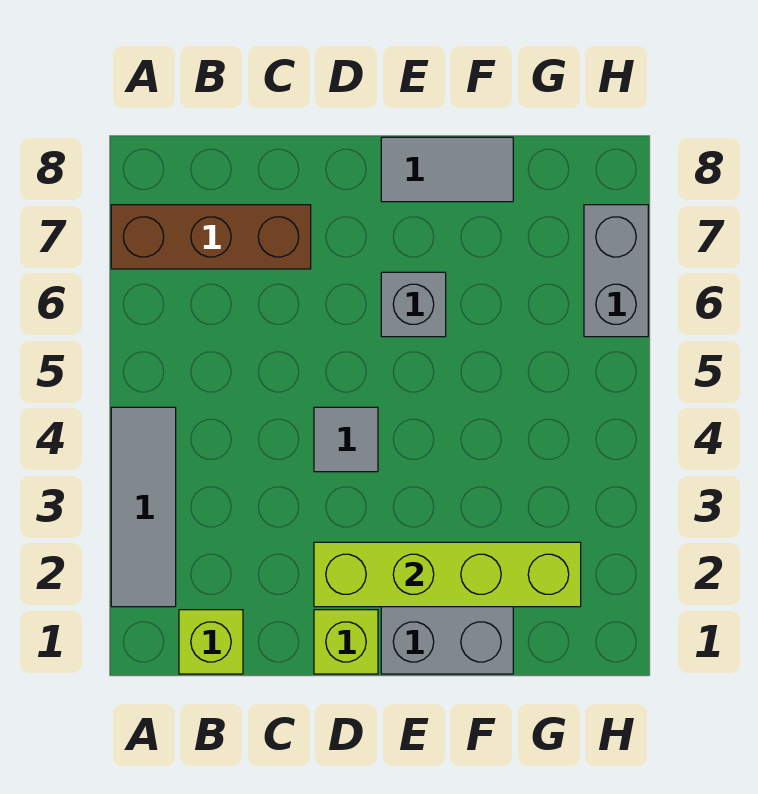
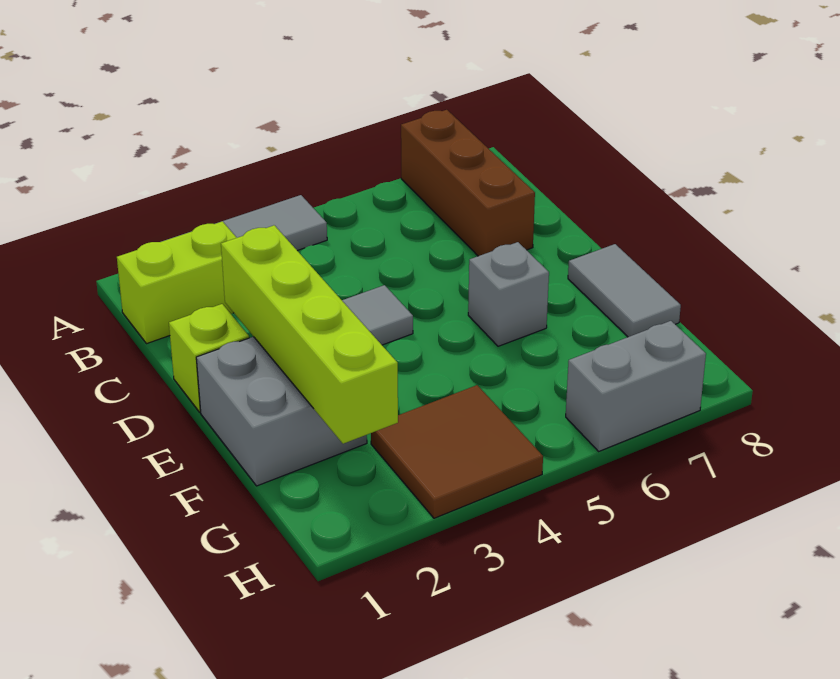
lime 1x1 brick [179,610,243,674] -> lime 1x2 brick [117,221,237,344]
none -> brown 2x2 tile [371,385,543,518]

